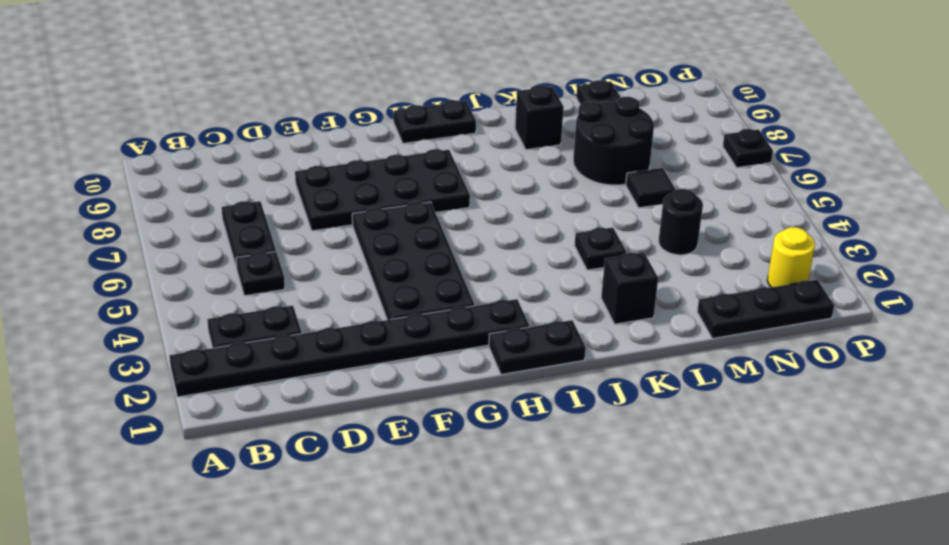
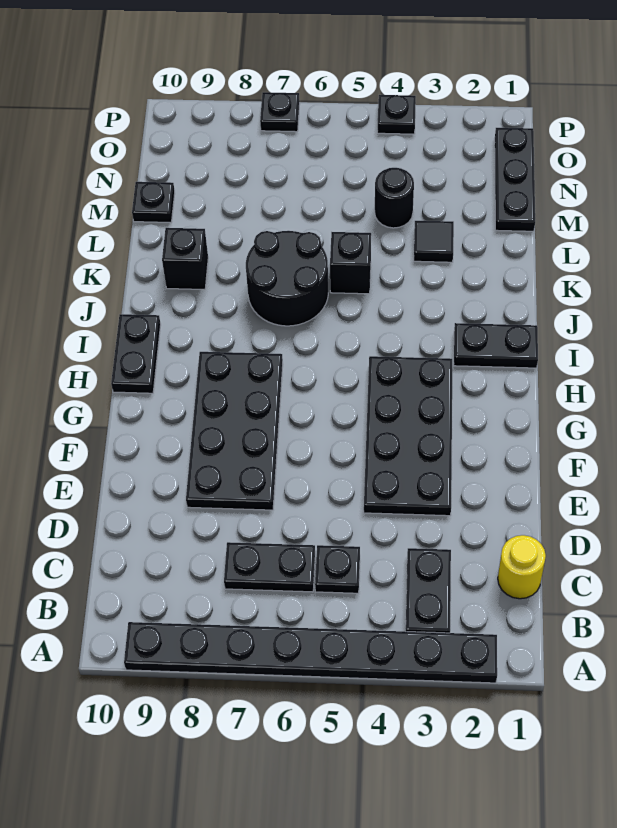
black 1x8 plate [169,299,529,397] -> black 1x8 plate turned to [124,622,497,683]
black 2x4 plate [352,202,475,320] -> black 2x4 plate turned to [364,356,452,516]
black 1x2 plate [489,320,586,375] -> black 1x2 plate turned to [454,323,538,368]
black 1x1 brick [601,252,658,324] -> black 1x1 brick moved to [330,232,371,294]
black 1x1 plate [575,227,626,270] -> black 1x1 plate moved to [377,95,416,134]
black 2x2 round brick [573,97,654,185] -> black 2x2 round brick moved to [246,231,328,326]
black 1x1 tile [626,168,676,208] -> black 1x1 tile moved to [414,221,454,262]
yellow 1x1 round brick [767,227,815,287] -> yellow 1x1 round brick moved to [498,535,546,599]

